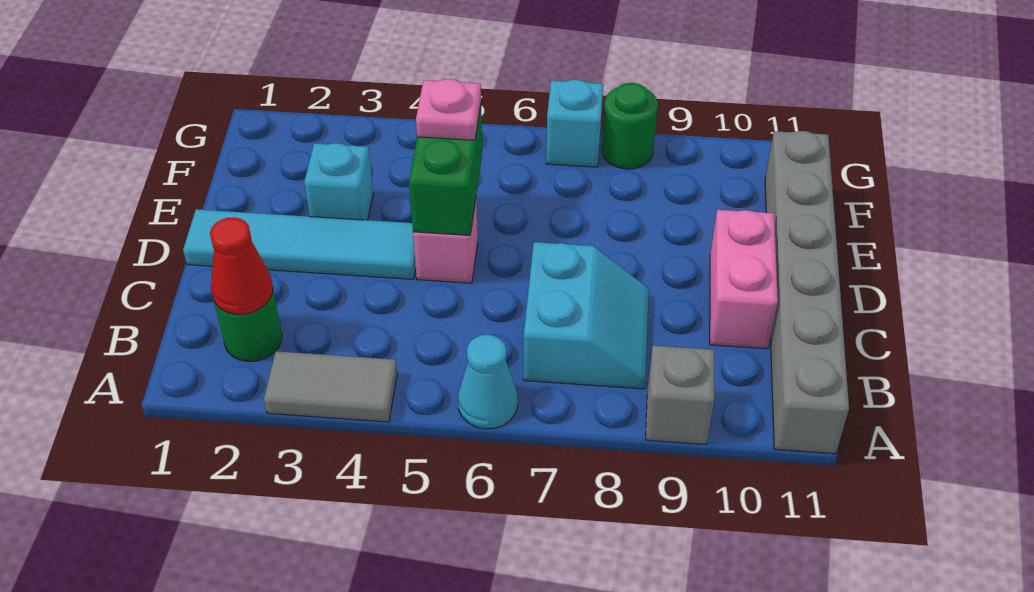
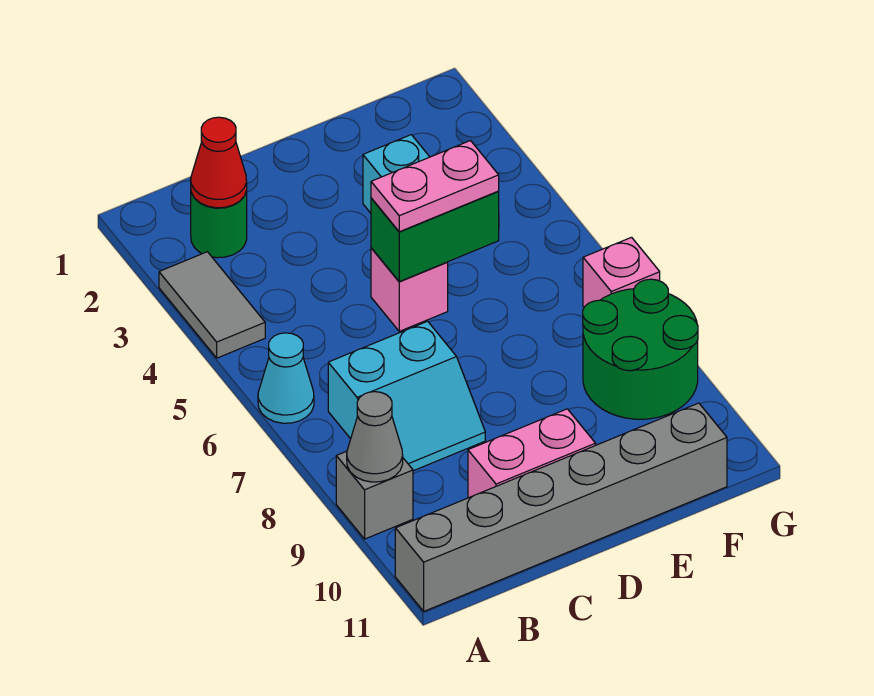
none -> grey 1x1 cone [347,392,403,482]
cyan 1x4 tile [183,209,416,279] -> none
pink 1x1 plate [416,79,481,140] -> pink 1x2 plate [371,141,499,232]
cyan 1x1 brick [546,80,603,167] -> pink 1x1 brick [583,237,660,307]
green 1x1 round brick [602,83,658,169] -> green 2x2 round brick [583,279,698,419]

